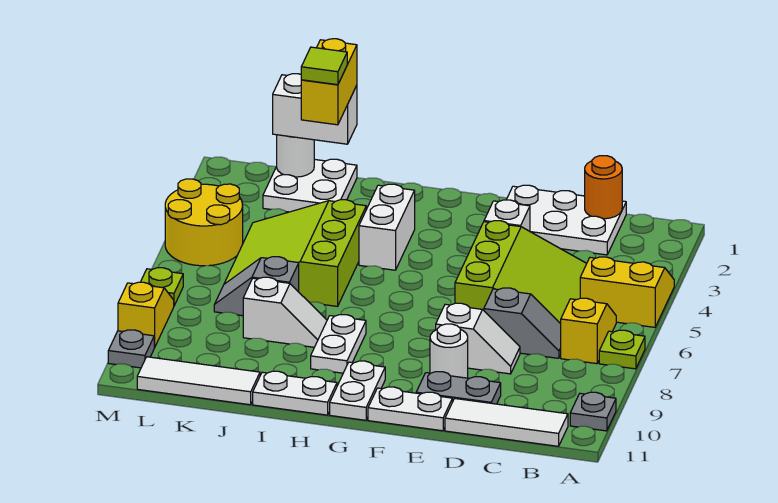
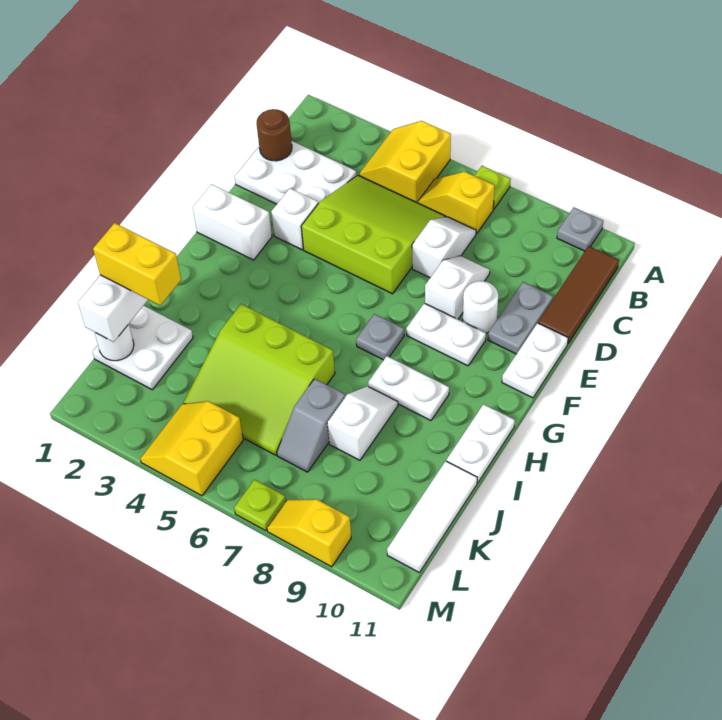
white 1x3 tile [445,398,568,446] -> brown 1x3 tile [538,246,619,343]
white 2x3 plate [507,185,626,255] -> white 2x3 plate turned to [235,141,357,204]
orange 1x1 round brick [585,156,622,219] -> brown 1x1 round brick [256,109,292,161]
grey 1x2 slope [484,288,561,358] -> white 1x2 slope [412,217,476,278]
white 1x2 plate [330,361,385,420] -> white 1x2 plate moved to [406,303,486,366]
white 1x2 brick [359,184,415,270] -> white 1x2 brick moved to [193,184,272,260]
lime 1x1 tile [301,47,347,85] -> none
yellow 2x2 round brick [165,179,243,266] -> yellow 2x2 slope [140,401,243,496]
grey 1x1 plate [108,330,155,368] -> grey 1x1 plate moved to [356,314,404,360]

